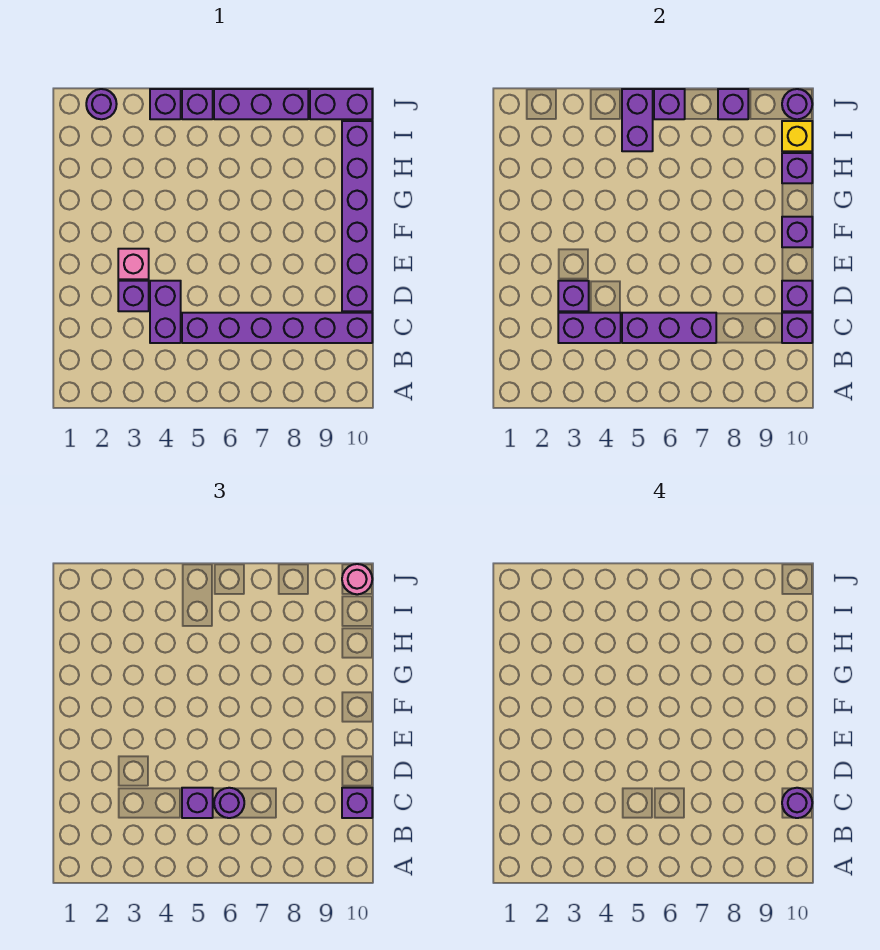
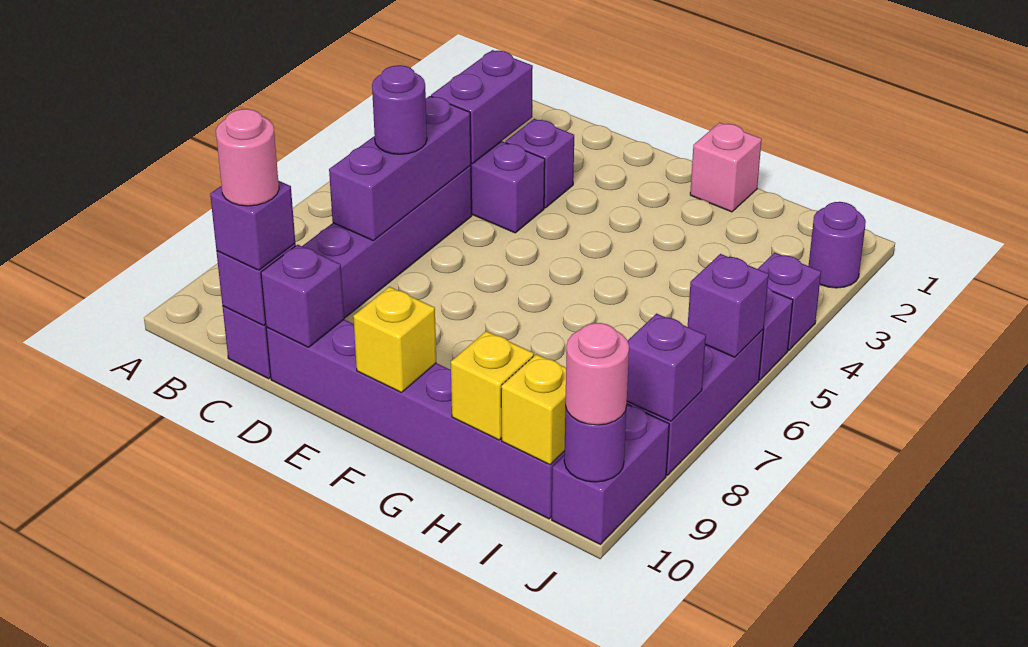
purple 1x1 brick [182,788,213,818] -> none
purple 1x1 round brick [782,788,812,818] -> pink 1x1 round brick [216,109,279,206]
purple 1x1 brick [558,281,589,311] -> none
pink 1x1 brick [118,249,149,279] -> pink 1x1 brick moved to [690,123,762,212]
purple 1x1 brick [782,217,812,247] -> yellow 1x1 brick [353,287,436,392]
purple 1x1 brick [782,153,812,183] -> yellow 1x1 brick [451,331,534,440]
purple 1x2 brick [622,89,653,151] -> none

